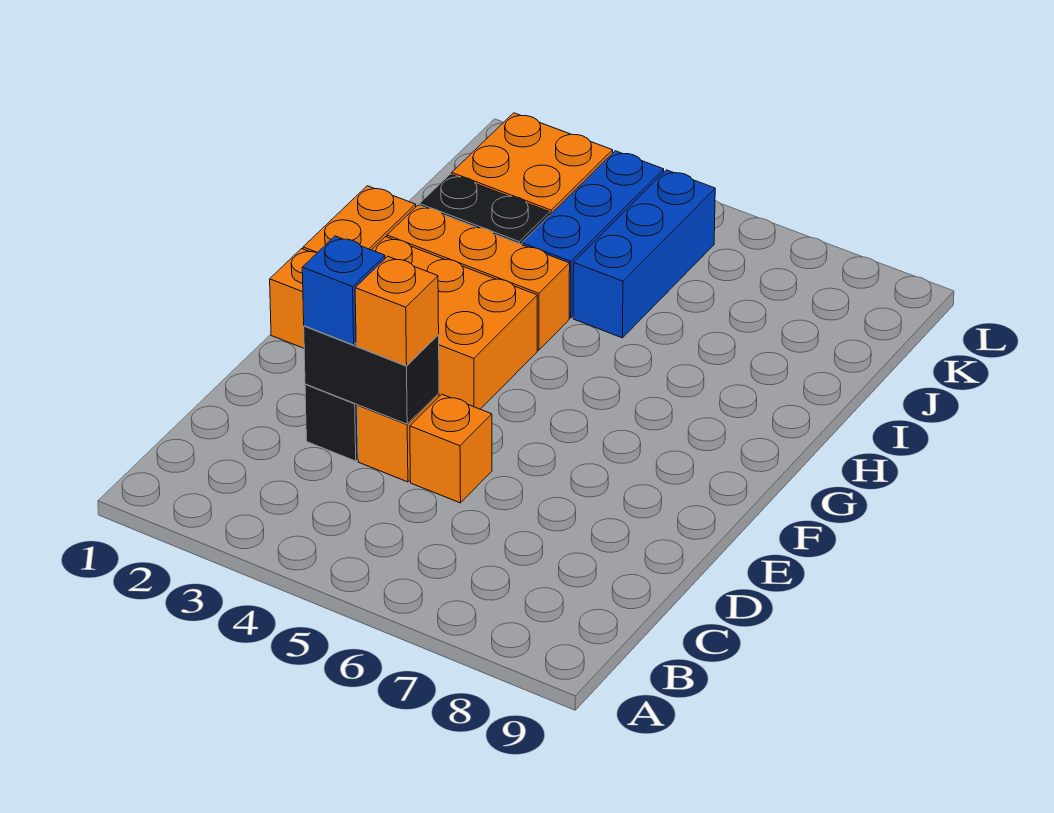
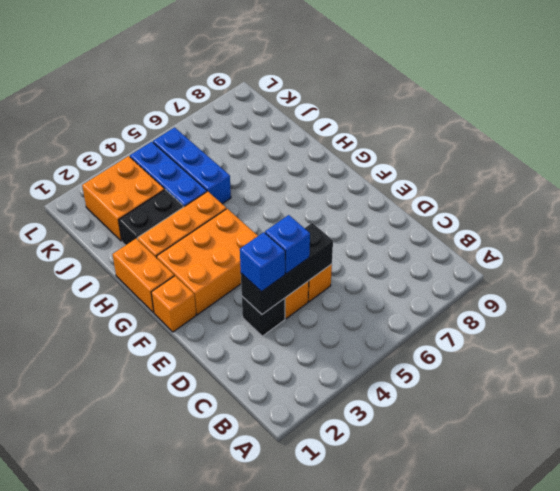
black 1x2 brick [304,326,439,424] -> black 1x3 brick [241,223,333,314]
orange 1x1 brick [355,256,439,366] -> blue 1x1 brick [265,215,310,274]

